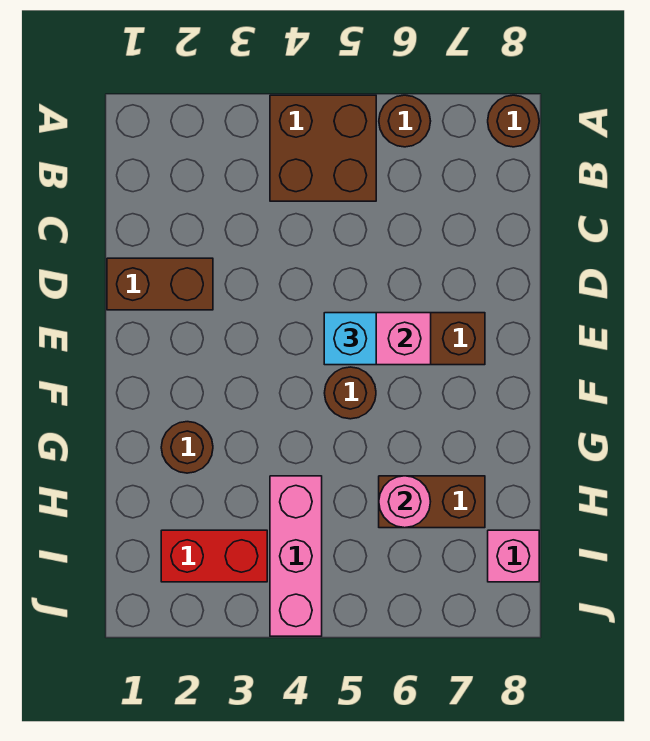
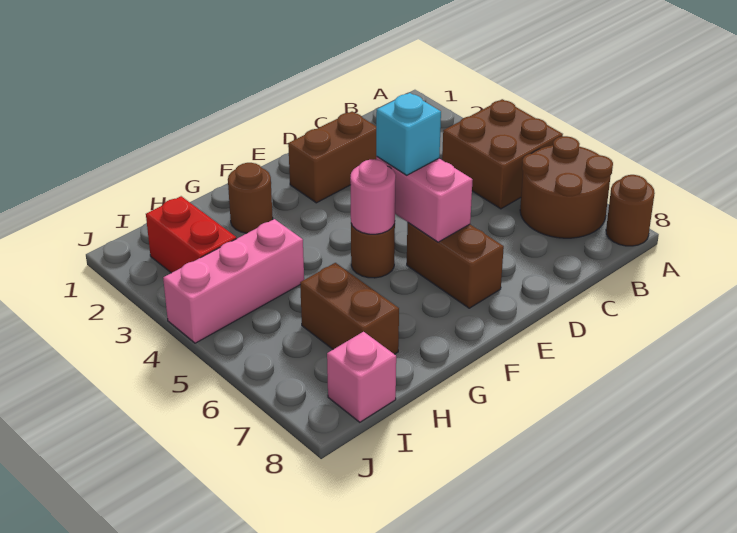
brown 1x1 round brick [379,95,431,147] -> brown 2x2 round brick [520,136,613,238]
brown 1x2 brick [107,258,213,310] -> brown 1x2 brick turned to [288,111,377,203]
pink 1x1 round brick [379,476,431,528] -> pink 1x1 round brick moved to [350,159,396,234]

